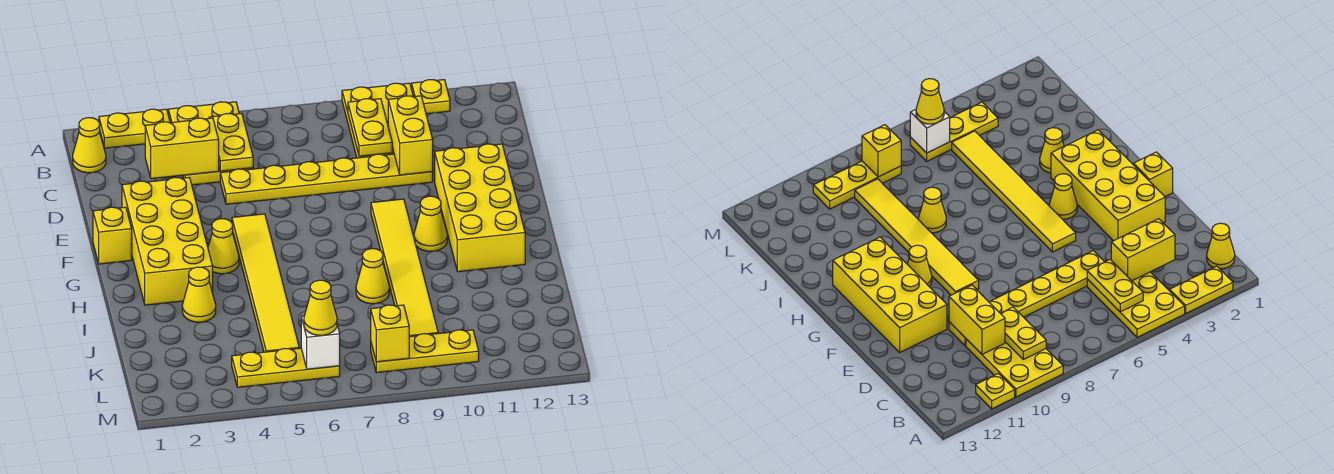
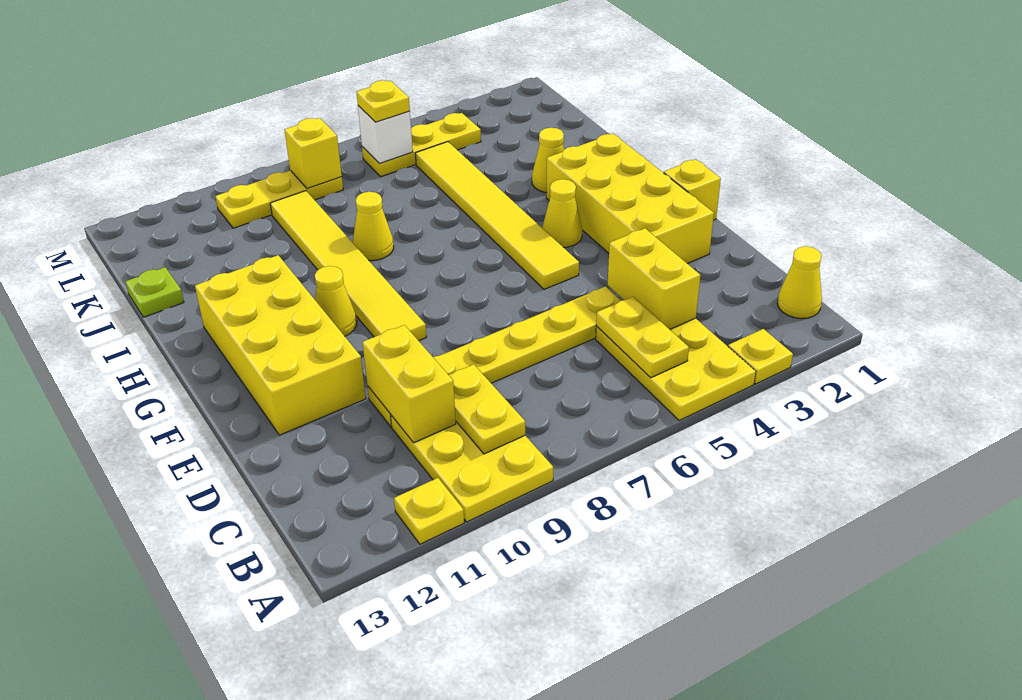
yellow 1x2 plate [99,109,170,148] -> yellow 1x1 plate [728,329,793,384]
yellow 1x2 brick [145,118,219,179] -> yellow 1x2 brick turned to [608,228,700,329]
none -> lime 1x1 plate [125,267,184,317]
yellow 1x1 cone [304,280,337,335] -> yellow 1x1 plate [357,80,410,122]

